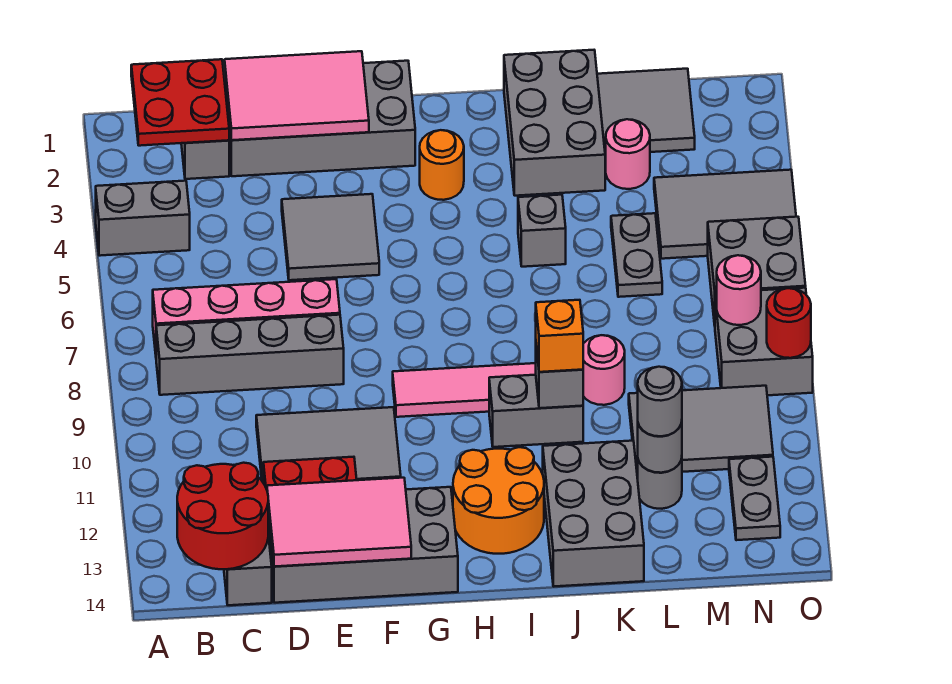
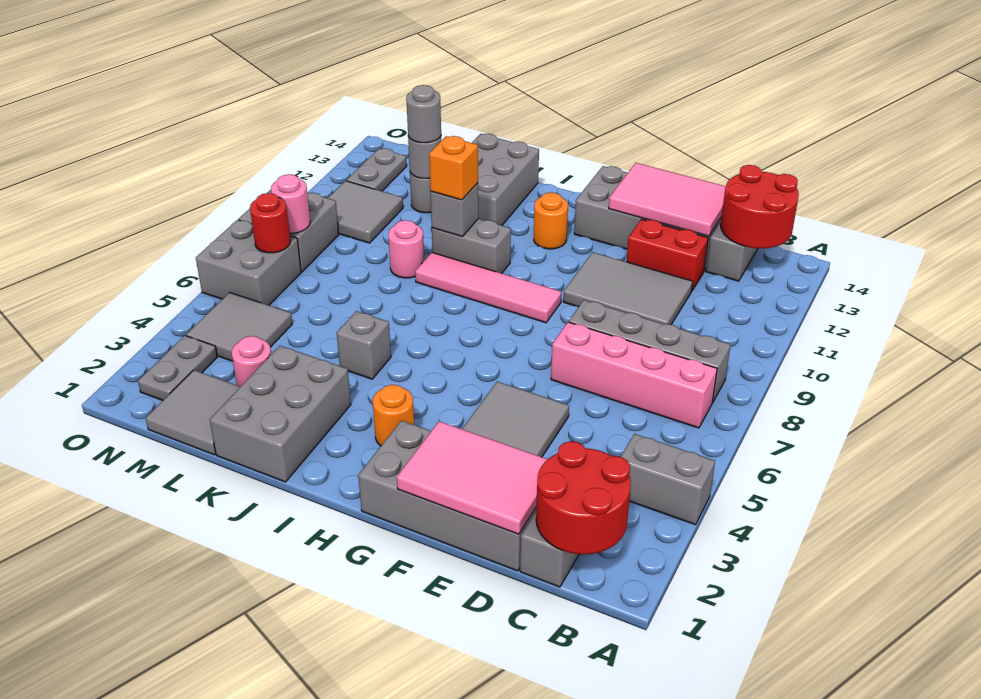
red 2x2 plate [131,59,229,146] -> red 2x2 round brick [536,441,631,555]
orange 2x2 round brick [453,447,544,554] -> orange 1x1 round brick [534,193,568,249]
grey 1x2 plate [611,213,662,297] -> grey 1x2 plate moved to [138,336,217,400]
grey 2x3 tile [629,386,773,474] -> grey 2x2 tile [328,181,403,243]
grey 2x3 tile [654,170,796,259] -> grey 2x2 tile [186,292,292,361]
red 1x1 round brick [767,288,811,358] -> red 1x1 round brick moved to [250,193,290,253]

